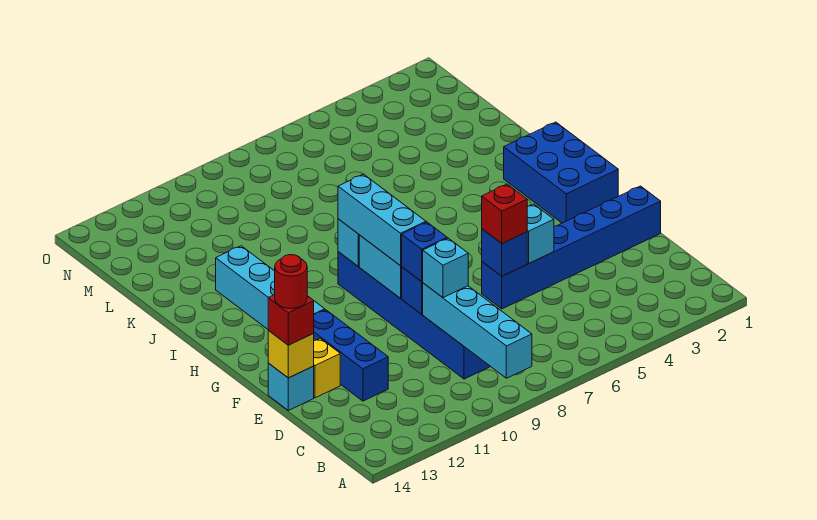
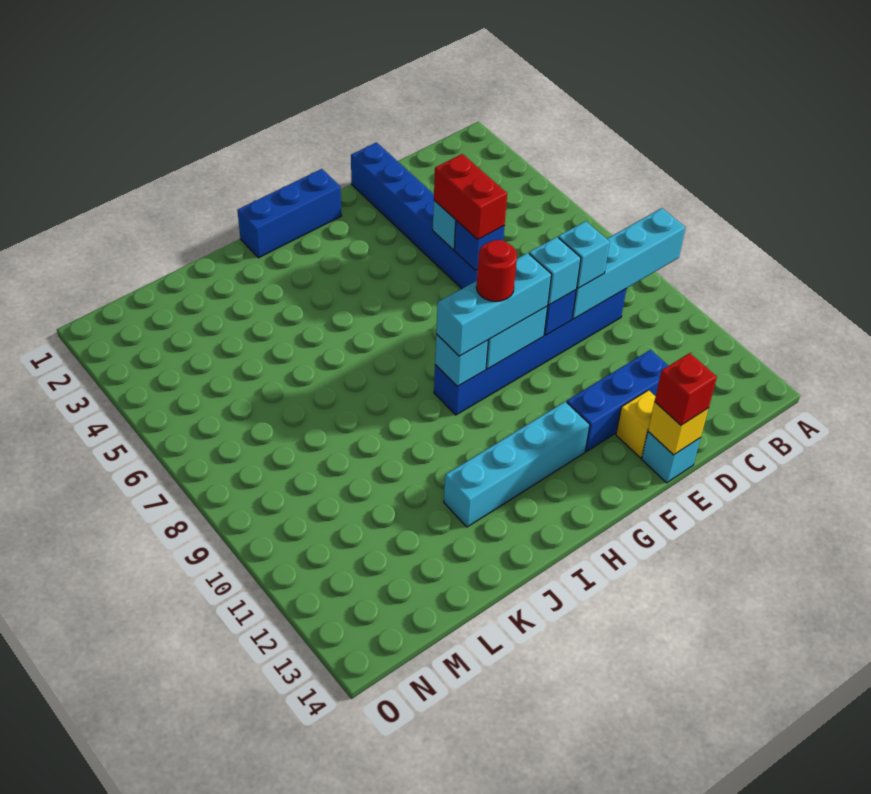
red 1x1 brick [482,184,527,244] -> red 1x2 brick [434,154,507,240]
blue 1x1 brick [401,222,447,282] -> cyan 1x1 brick [529,237,581,305]
red 1x1 round brick [275,255,307,309] -> red 1x1 round brick moved to [476,240,517,301]
blue 2x3 brick [504,122,618,223] -> blue 1x3 brick [237,169,341,258]

